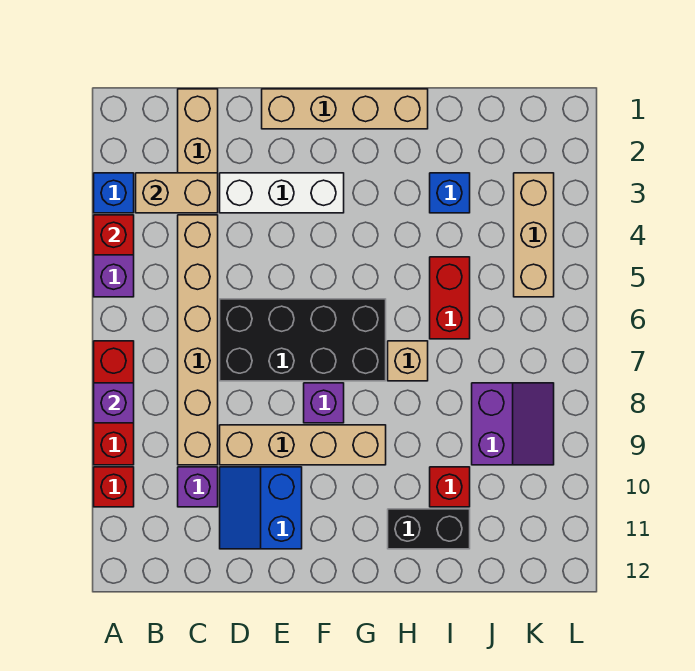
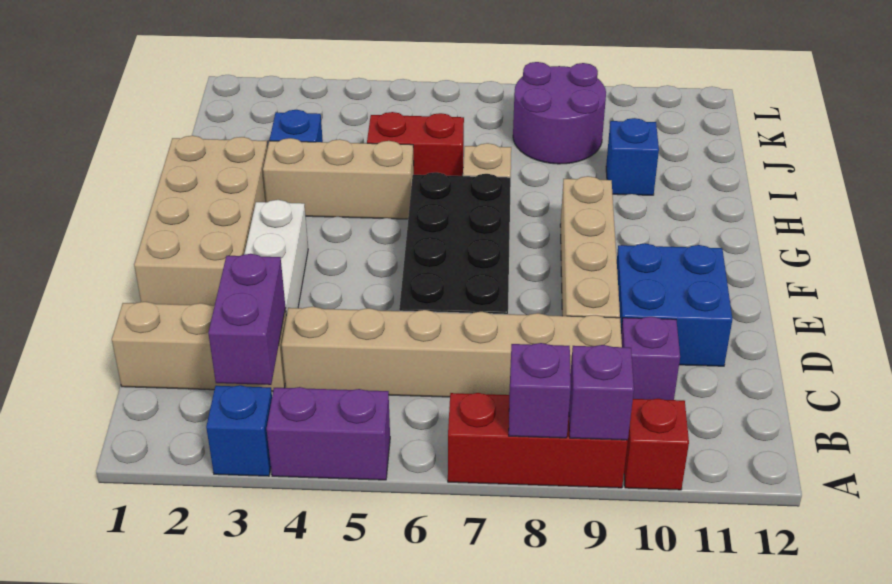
red 1x1 brick [94,215,134,255] -> none
tan 1x2 brick [136,173,218,213] -> purple 1x2 brick [208,254,285,385]
blue 2x2 slope [220,467,302,549] -> blue 2x2 brick [617,243,732,366]
tan 1x4 brick [262,89,428,129] -> tan 2x4 brick [134,136,268,306]
purple 1x1 brick [304,383,344,423] -> purple 1x1 brick moved to [569,345,634,440]
black 1x2 brick [388,509,470,549] -> none
red 1x1 brick [430,467,470,507] -> blue 1x1 brick [606,118,659,195]
purple 2x2 slope [472,383,554,465] -> purple 2x2 round brick [513,62,606,164]
tan 1x3 brick [514,173,554,297] -> tan 1x3 brick moved to [263,138,414,219]

